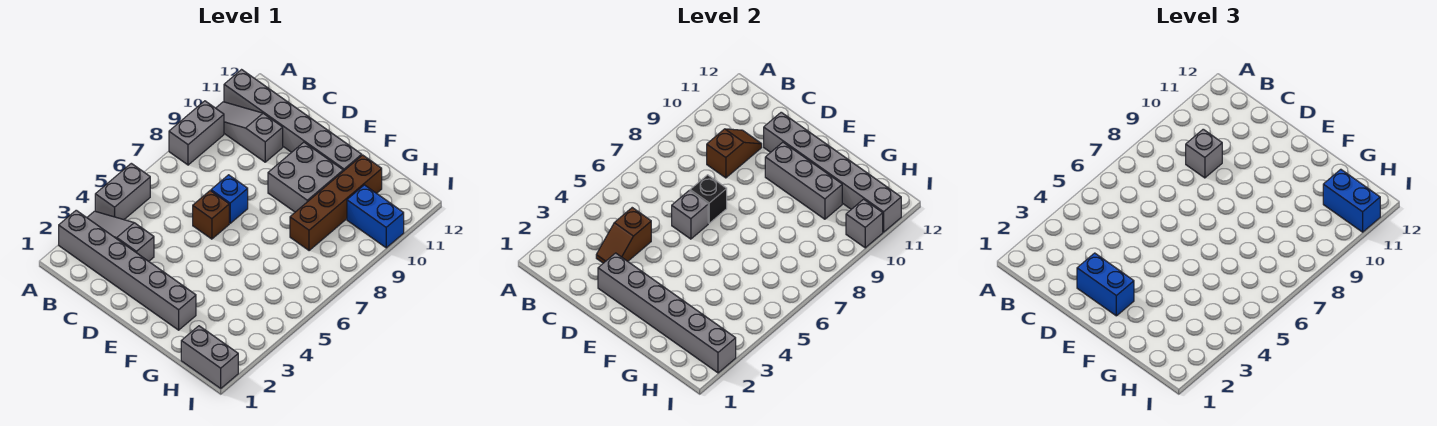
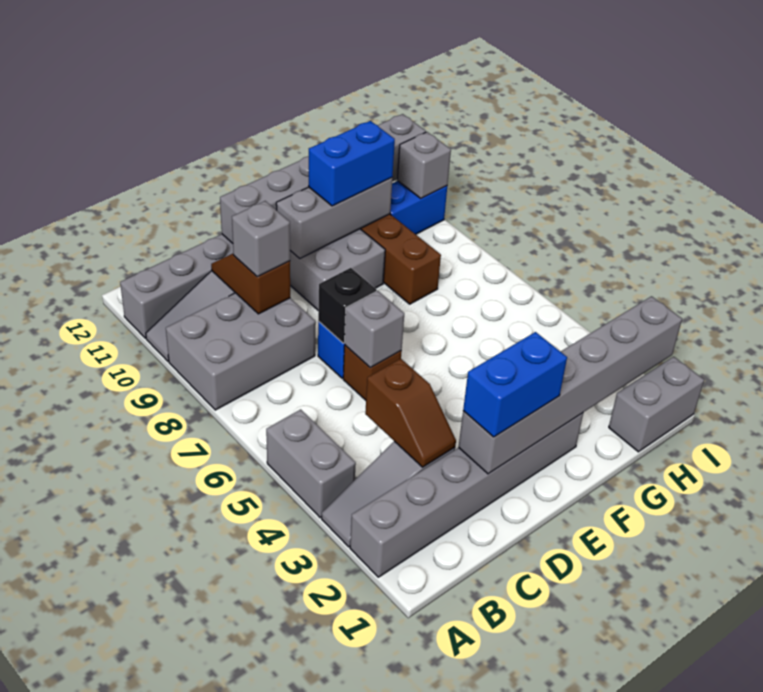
grey 1x2 brick [169,101,224,165] -> grey 2x3 brick [166,293,316,410]
blue 1x2 brick [1323,169,1380,232] -> blue 1x2 brick moved to [309,121,395,206]

